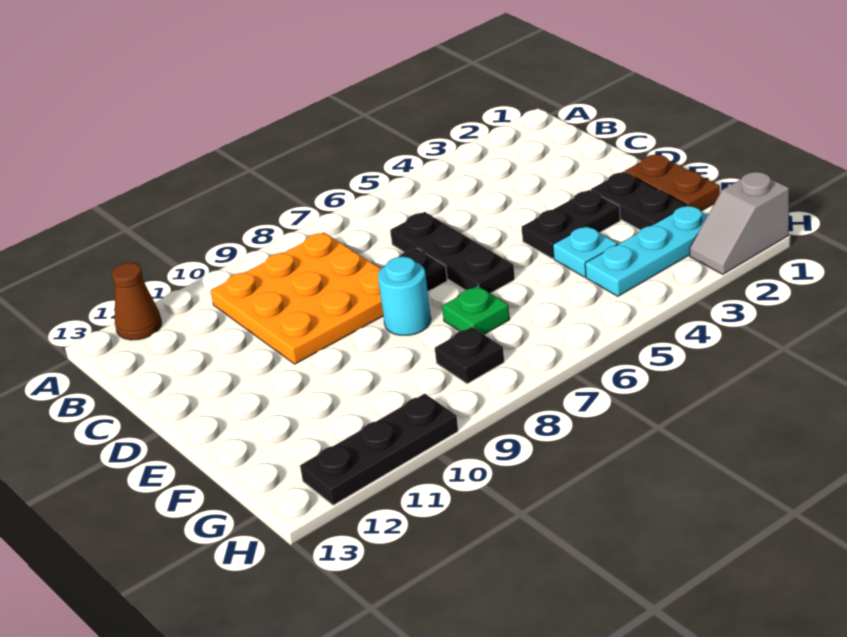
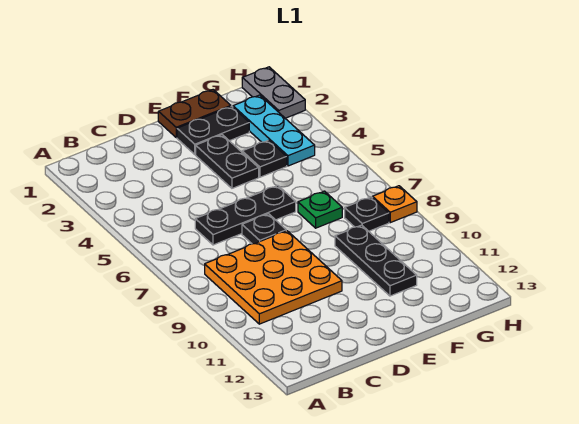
brown 1x1 cone [112,263,162,340] -> none
cyan 1x1 round brick [378,257,431,335] -> none
cyan 1x1 plate [553,226,618,277] -> black 1x1 plate [242,140,287,177]
grey 1x2 slope [690,171,789,274] -> grey 1x2 plate [242,67,305,118]
none -> orange 1x1 plate [373,186,417,223]
black 1x3 plate [300,394,458,505] -> black 1x3 plate moved to [335,225,417,296]

